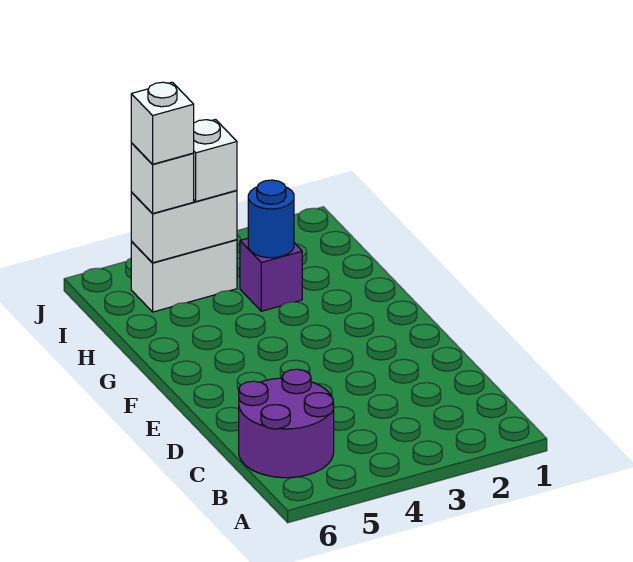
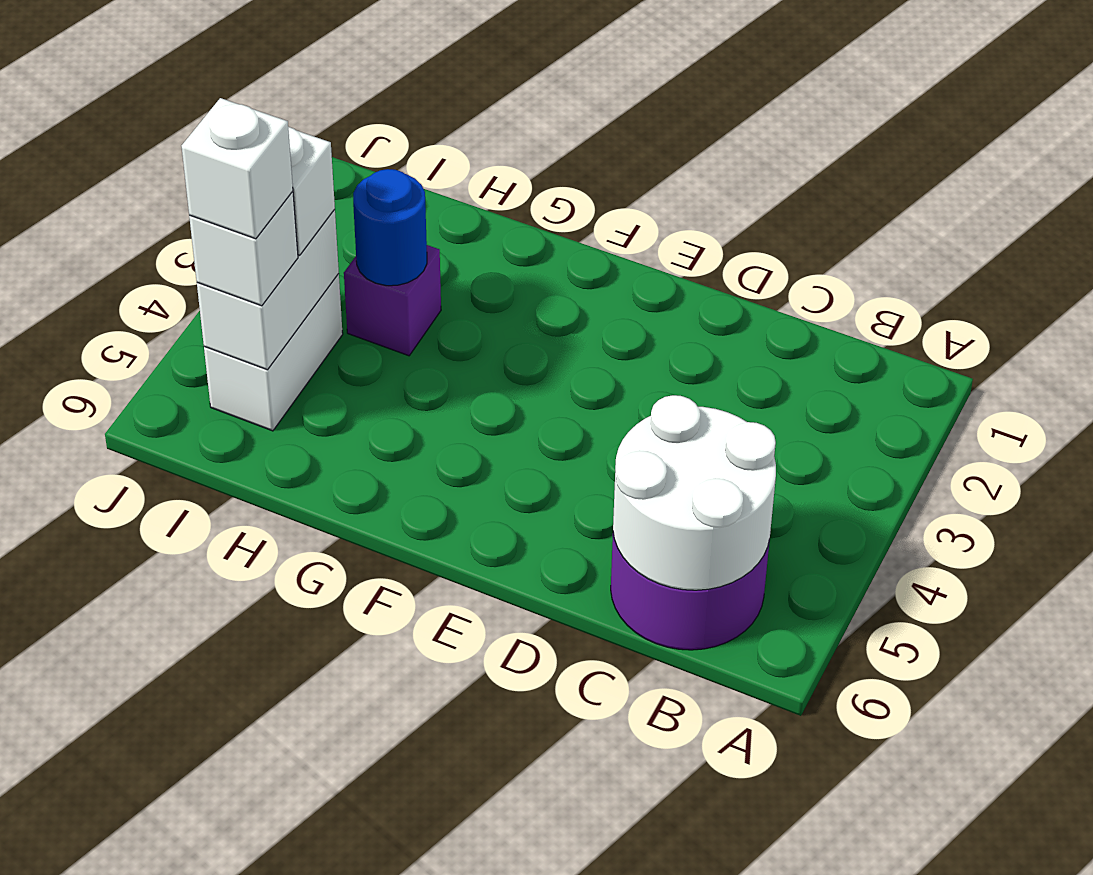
none -> white 2x2 round brick [613,395,776,590]

